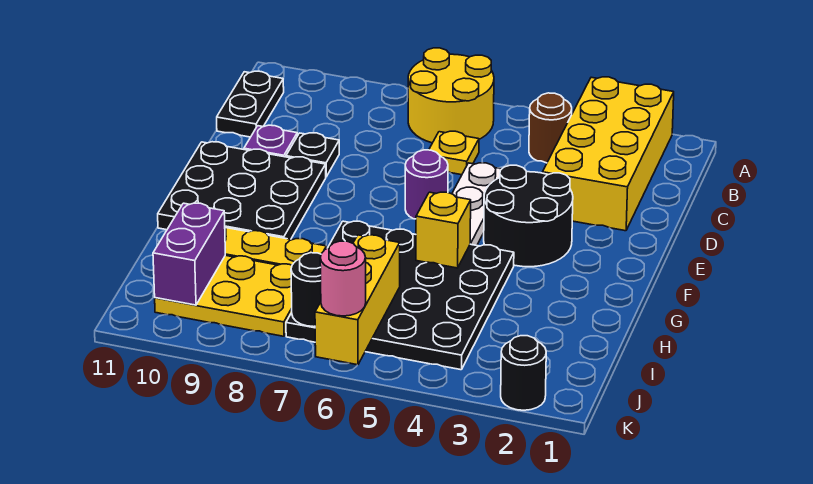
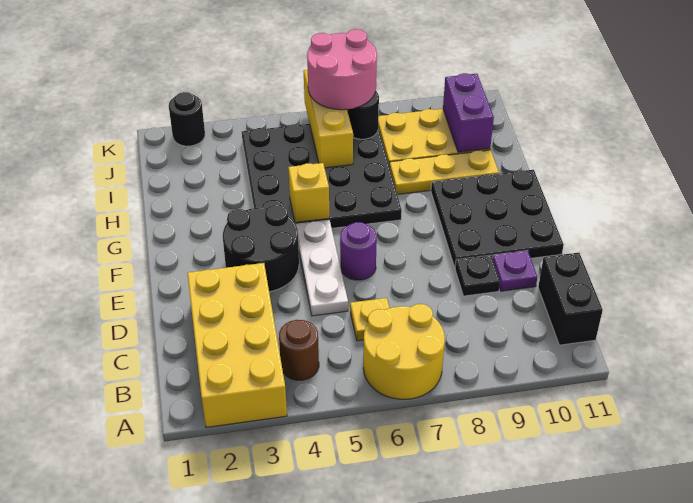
black 1x2 plate [217,71,284,137] -> black 1x2 brick [538,253,603,345]
pink 1x1 round brick [320,241,366,316] -> pink 2x2 round brick [307,29,377,110]

